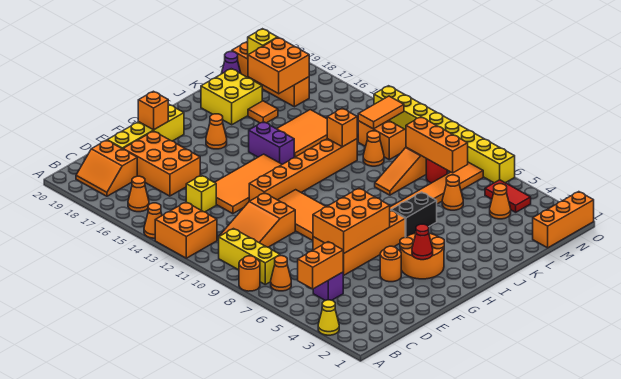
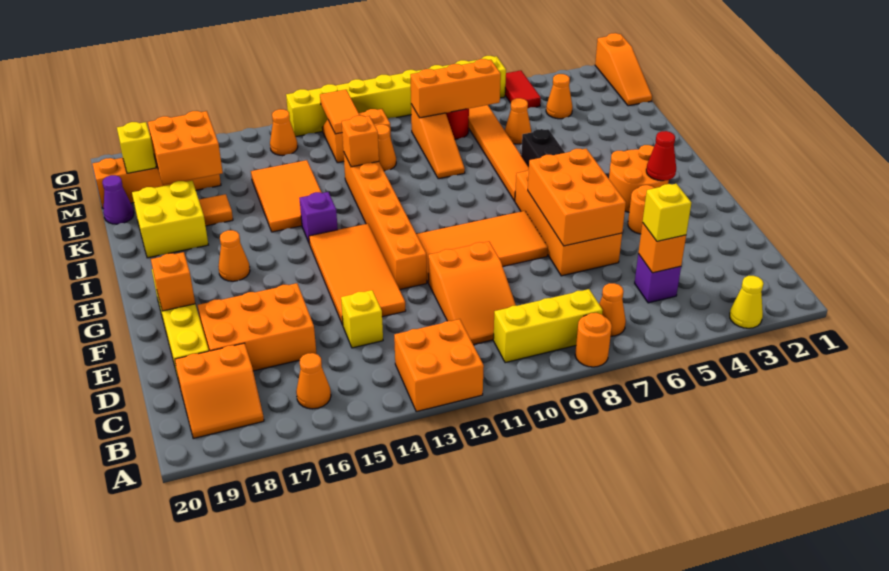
orange 1x1 cone [144,203,162,238] -> orange 1x1 cone moved to [270,109,298,155]
orange 1x2 brick [298,242,344,289] -> orange 1x1 brick [638,223,686,273]
none -> yellow 1x1 brick [643,184,691,241]
purple 1x2 brick [249,122,294,164] -> purple 1x1 brick [299,192,338,244]
orange 1x3 brick [533,192,594,248] -> orange 1x3 slope [595,33,652,106]
red 1x2 tile [485,180,531,212] -> red 1x2 tile turned to [505,70,541,108]

